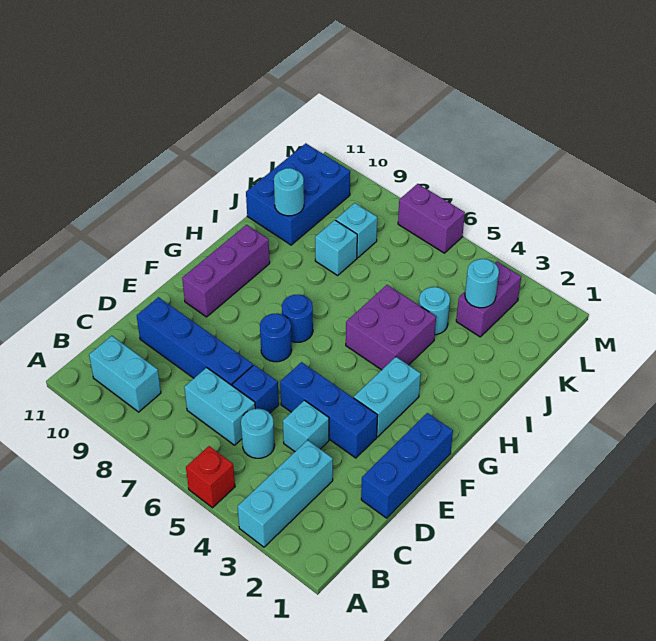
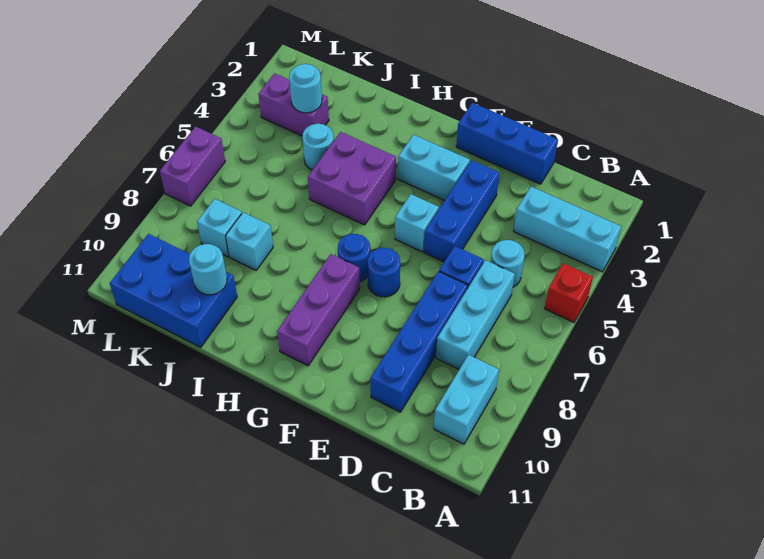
cyan 1x2 brick [184,368,255,445] -> cyan 1x3 brick [436,260,515,369]
cyan 1x1 brick [283,400,329,452] -> cyan 1x1 brick moved to [395,194,439,252]
purple 1x3 brick [182,225,270,317] -> purple 1x3 brick turned to [277,254,360,366]

